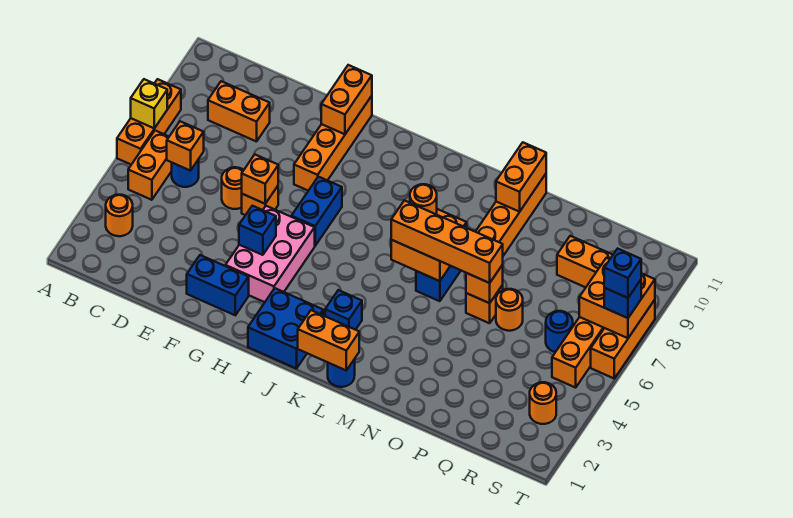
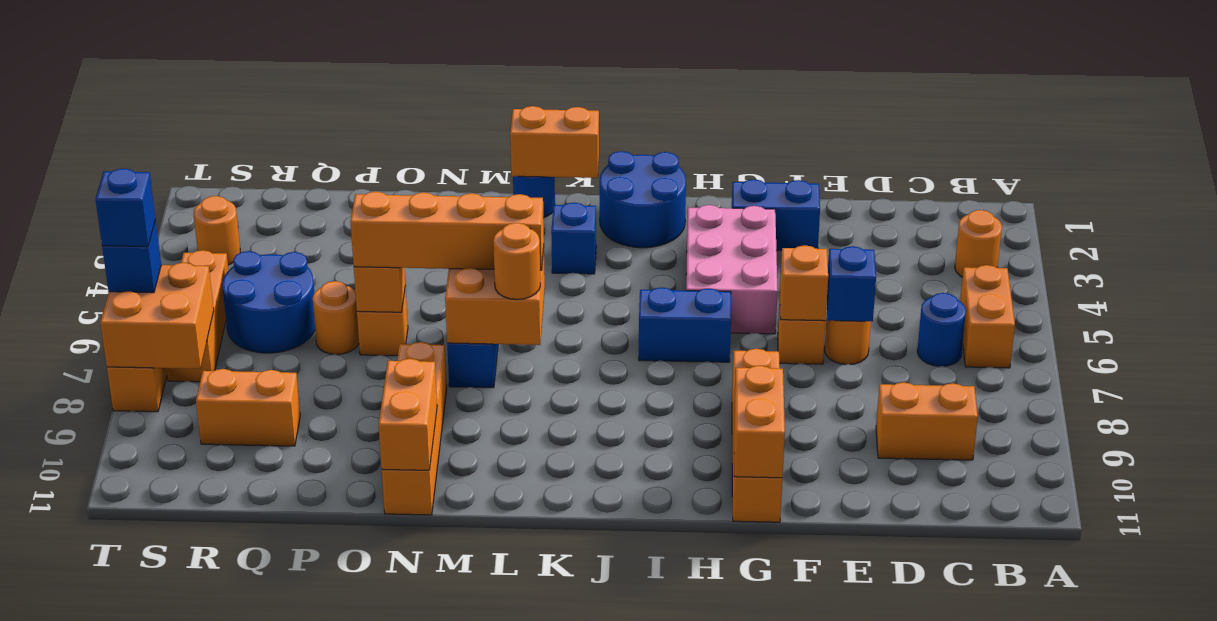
orange 1x3 brick [117,79,181,165] -> none
yellow 1x1 brick [131,79,167,128] -> none
orange 1x1 brick [167,121,204,171] -> none
blue 1x1 brick [239,206,276,255] -> blue 1x1 brick moved to [827,246,876,321]
blue 1x2 brick [291,177,342,246] -> blue 1x2 brick turned to [639,287,731,362]
blue 2x2 brick [248,288,323,369] -> blue 2x2 round brick [600,151,686,248]
blue 1x1 round brick [546,311,573,352] -> blue 2x2 round brick [222,251,315,353]

